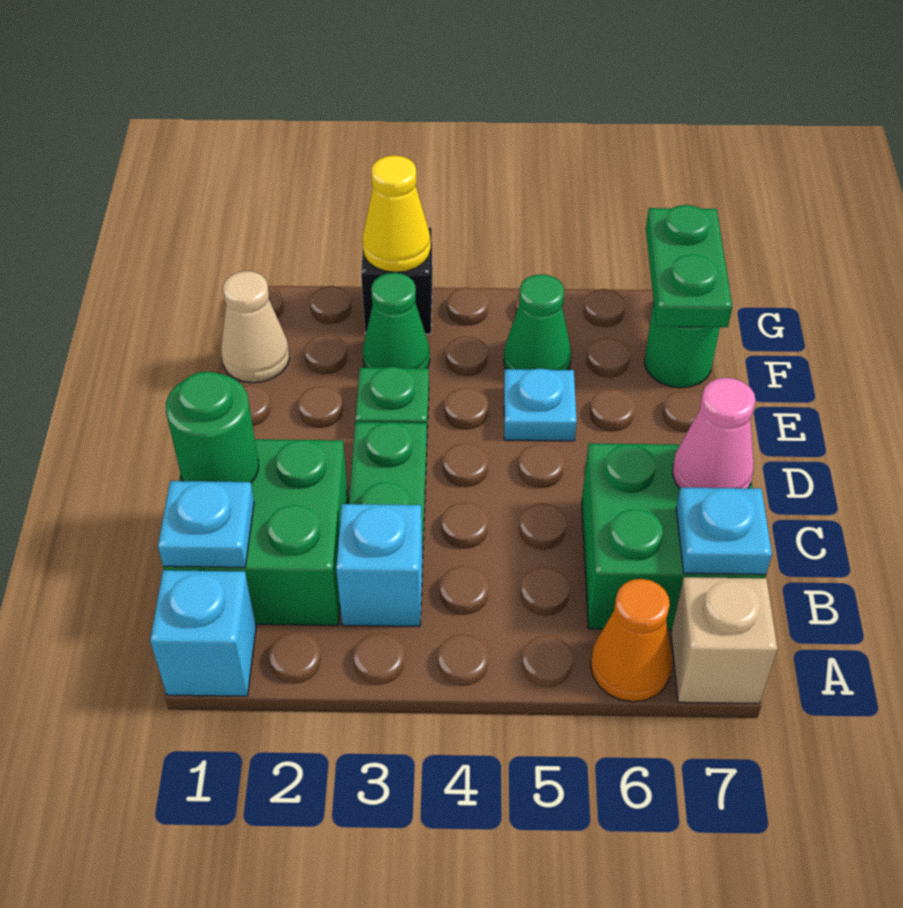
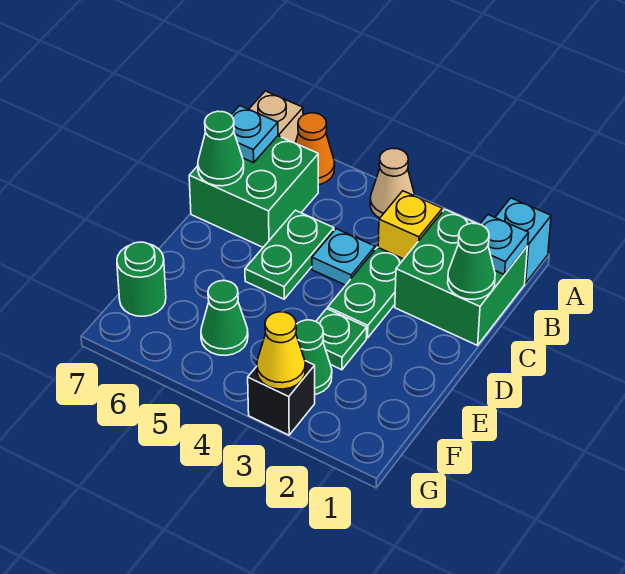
cyan 1x1 brick [336,504,423,627] -> yellow 1x1 brick [378,191,442,259]
green 1x1 round brick [166,372,259,483] -> green 1x1 cone [448,223,495,300]
pink 1x1 cone [673,378,756,488] -> green 1x1 cone [198,111,244,186]
cyan 1x1 plate [504,368,577,441] -> cyan 1x1 plate moved to [312,229,375,285]
tan 1x1 cone [221,271,290,383] -> tan 1x1 cone moved to [370,148,415,218]
green 1x2 plate [646,205,732,327] -> green 1x2 plate moved to [245,210,334,299]

